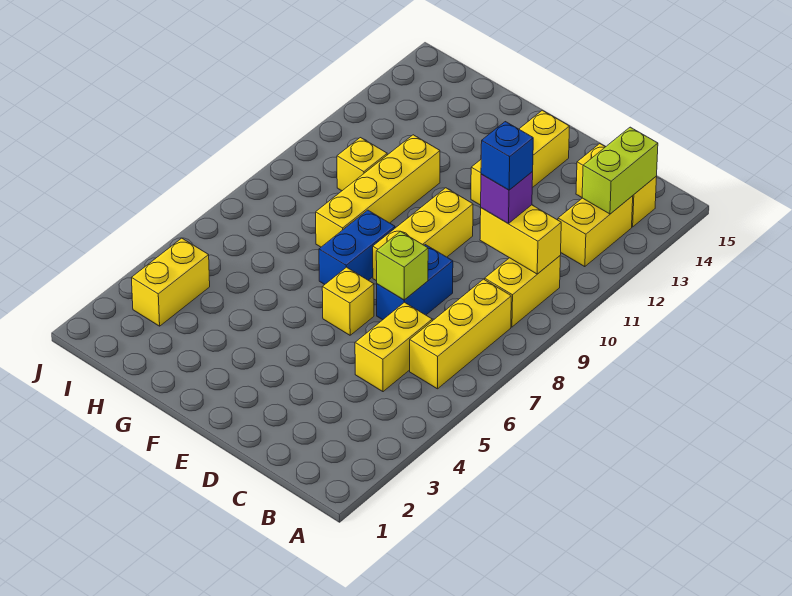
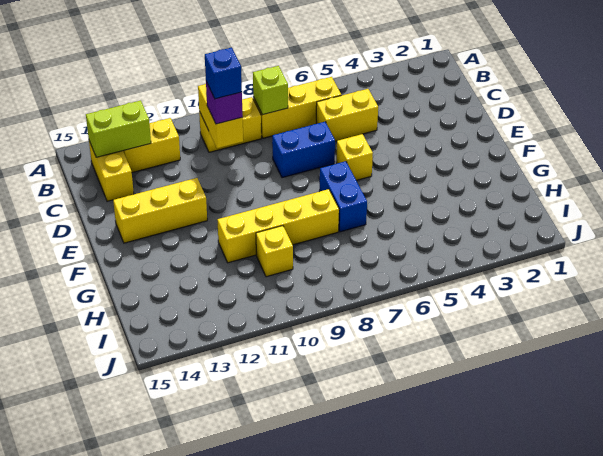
lime 1x1 brick [376,231,428,300] -> lime 1x1 brick moved to [253,66,288,115]
yellow 1x3 brick [373,188,473,281] -> none
blue 1x2 brick [319,210,395,284] -> blue 1x2 brick turned to [319,161,367,232]
yellow 1x2 brick [132,238,210,326] -> none

